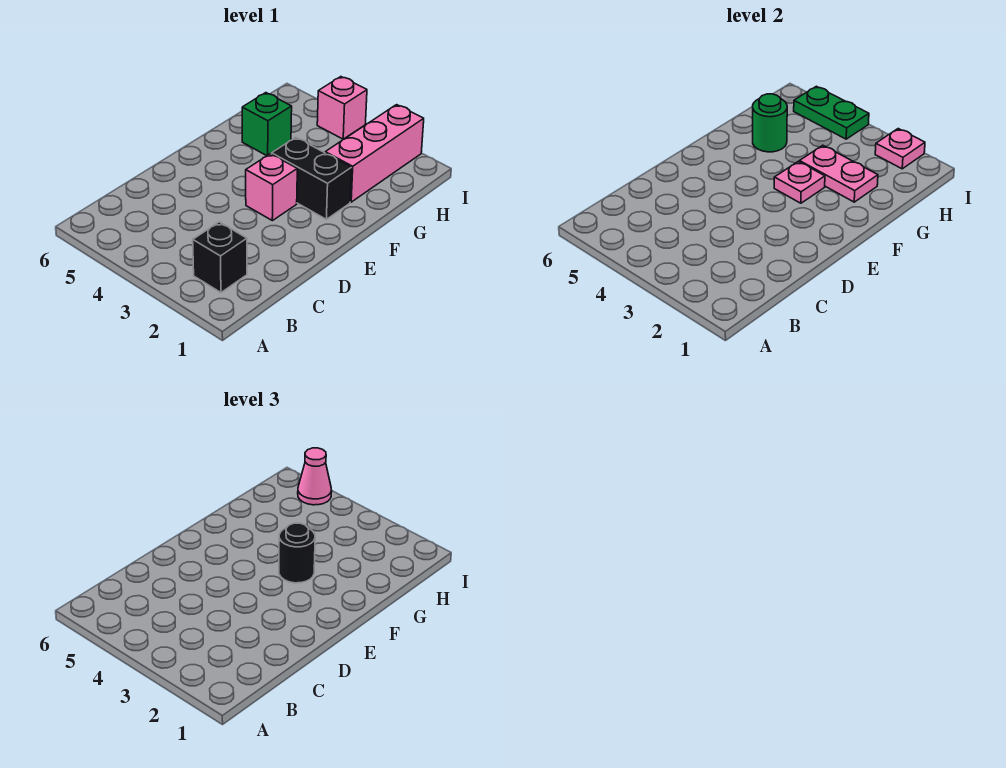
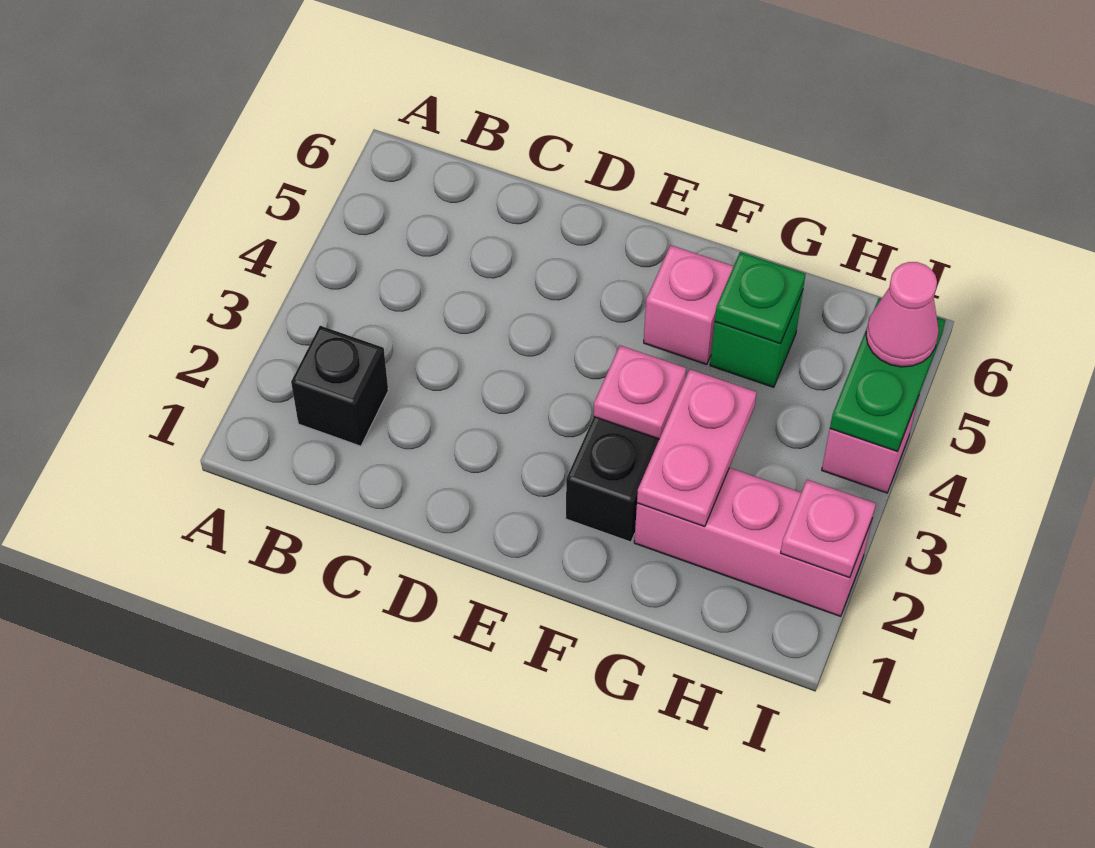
pink 1x1 brick [246,154,297,221] -> pink 1x1 brick moved to [644,245,734,365]
black 1x1 round brick [279,523,315,583] -> none
green 1x1 round brick [753,94,787,152] -> green 1x1 plate [715,252,805,344]

